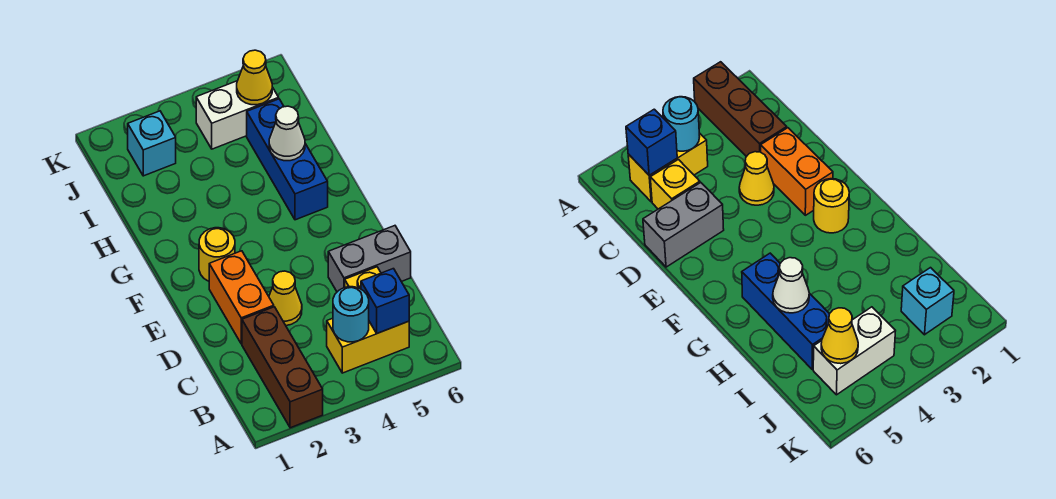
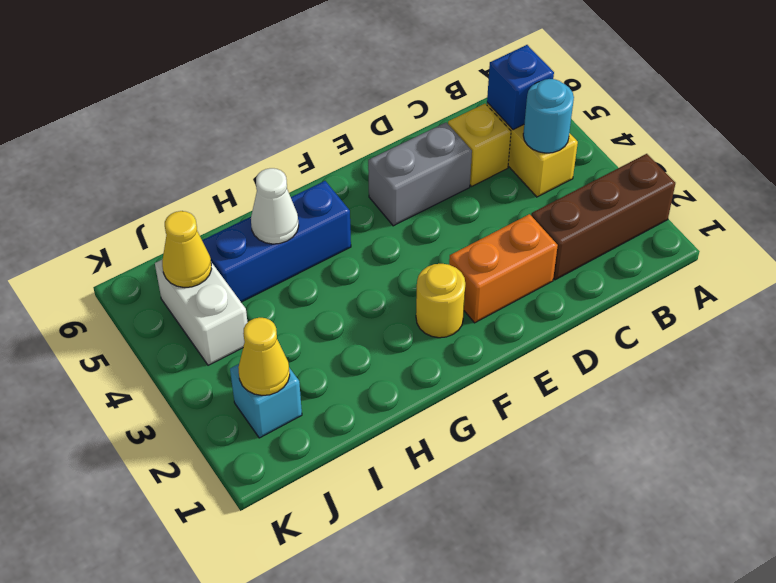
yellow 1x1 cone [269,271,302,326] -> yellow 1x1 cone moved to [238,318,290,395]
grey 1x2 brick [328,226,411,292] -> grey 1x2 brick turned to [368,122,472,226]

